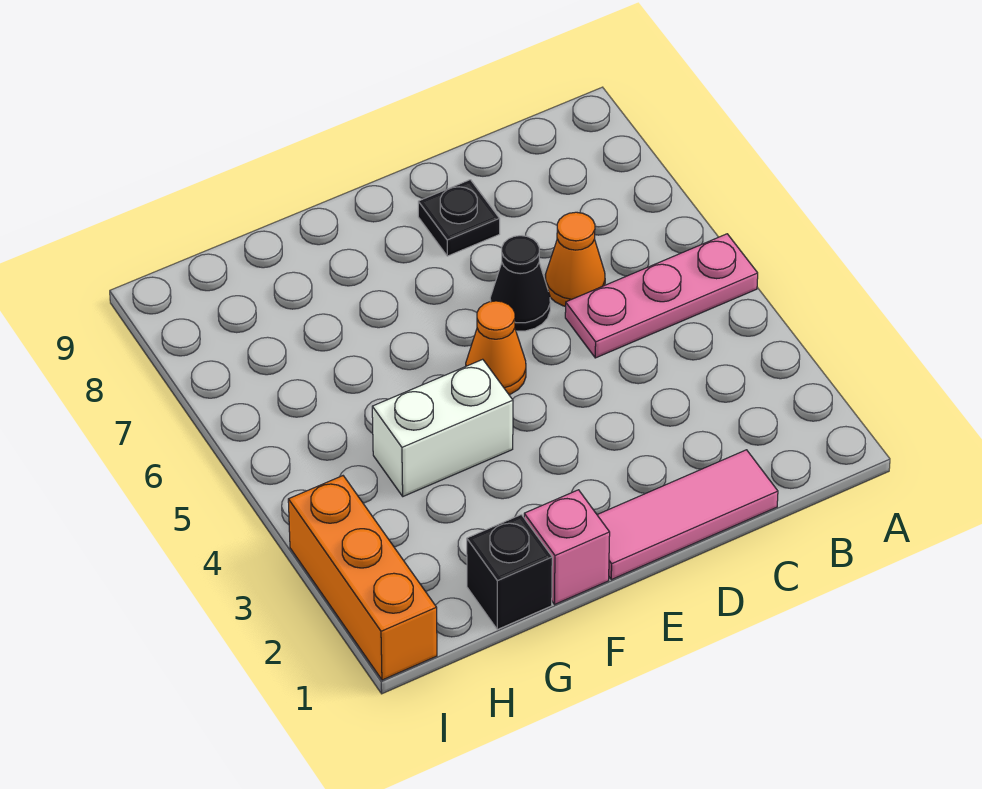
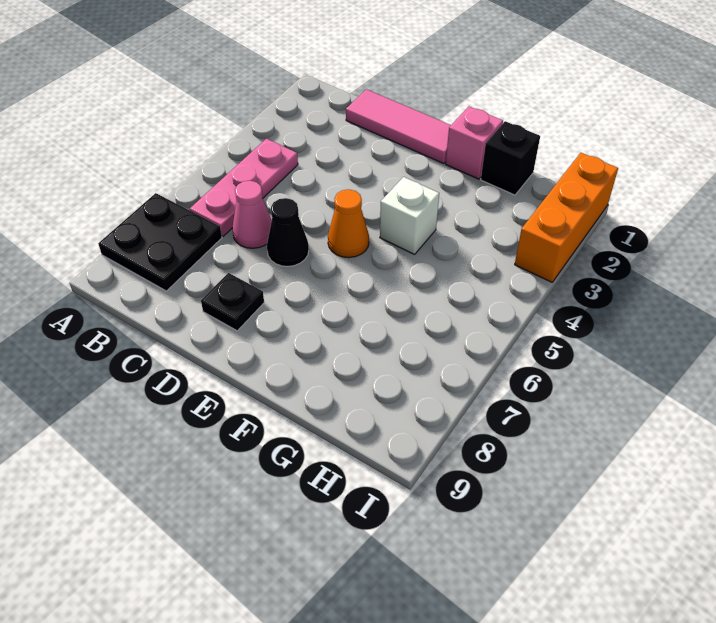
pink 1x3 plate [565,234,758,358] -> pink 1x3 plate turned to [190,139,298,236]
none -> black 2x2 plate [98,193,222,291]
orange 1x1 cone [545,212,605,306] -> pink 1x1 cone [232,181,272,248]
white 1x2 brick [372,359,513,496] -> white 1x1 brick [380,177,439,254]

